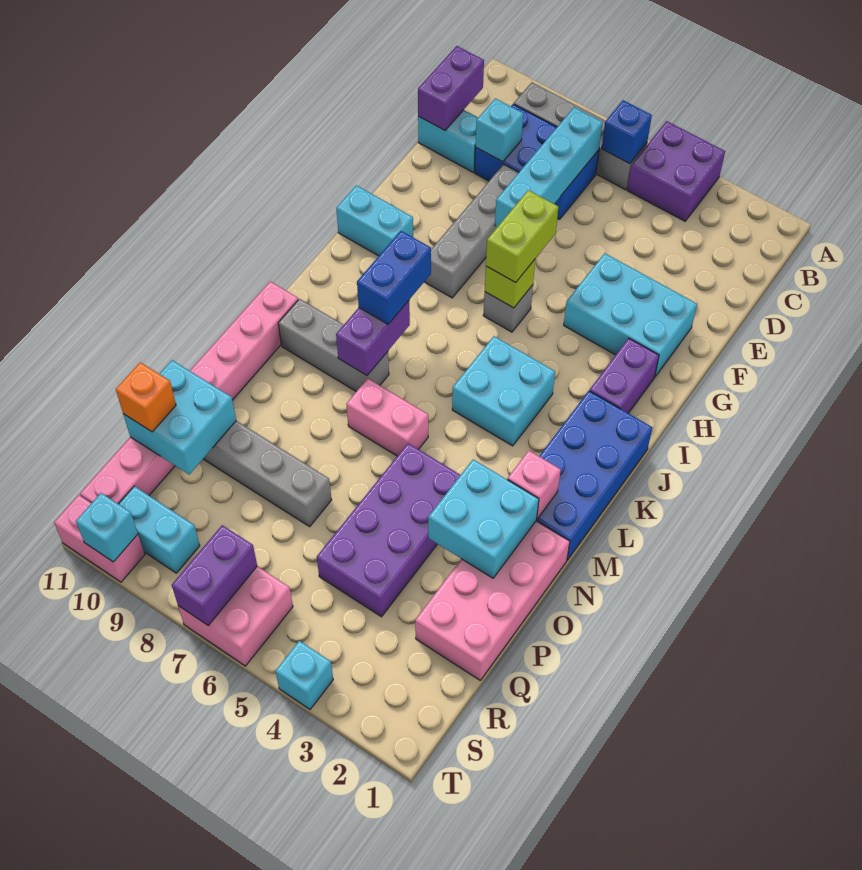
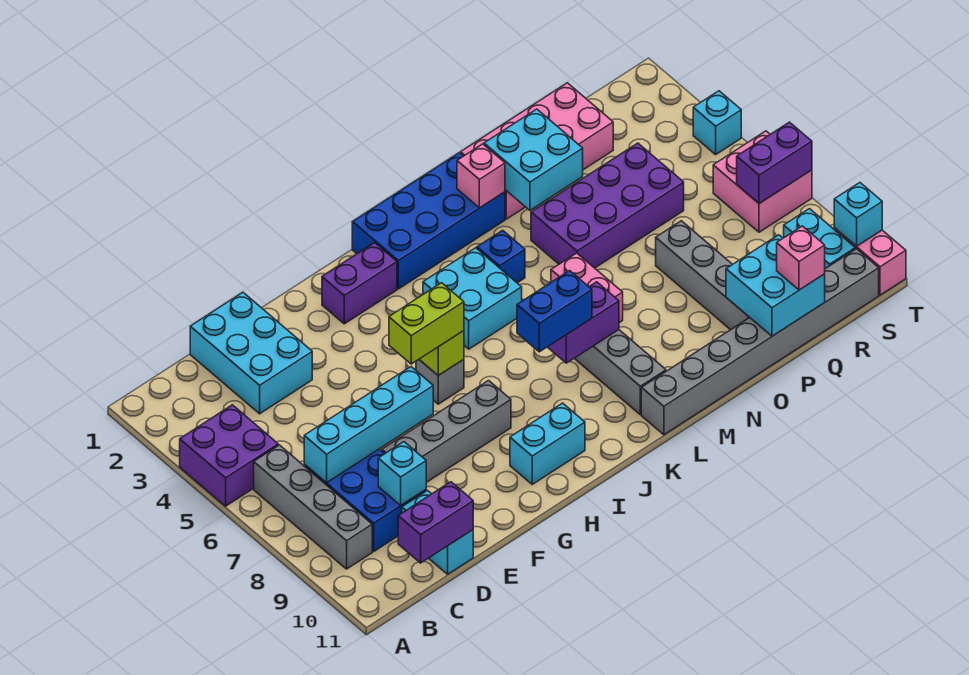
blue 1x1 brick [602,100,652,164] -> blue 1x1 brick moved to [477,230,525,283]
cyan 2x3 brick [564,253,697,377] -> cyan 2x3 brick moved to [190,292,312,414]
cyan 1x2 brick [336,185,413,256] -> cyan 1x2 brick turned to [510,403,585,484]
pink 1x8 brick [80,281,298,504] -> grey 1x8 brick [641,249,879,435]
orange 1x1 brick [116,362,176,432] -> pink 1x1 brick [777,226,825,290]

